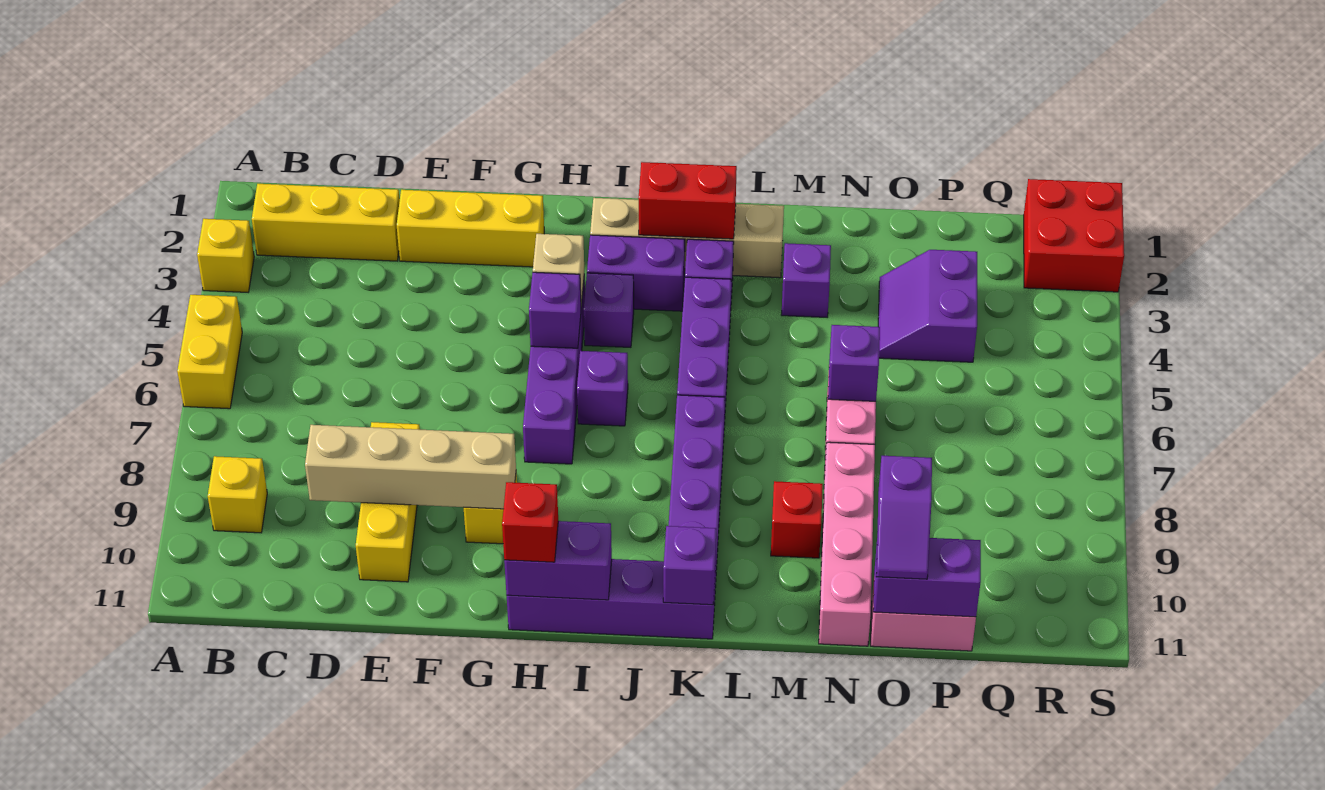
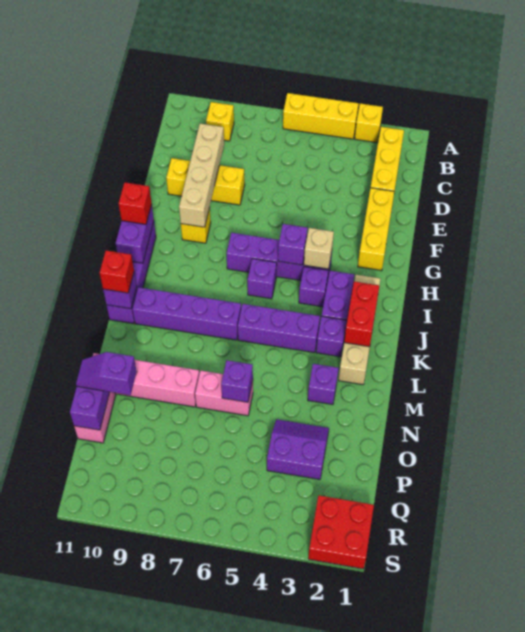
yellow 1x2 brick [177,295,242,409] -> yellow 1x3 brick [283,93,359,139]
red 1x1 brick [771,481,823,558] -> red 1x1 brick moved to [100,251,134,293]

